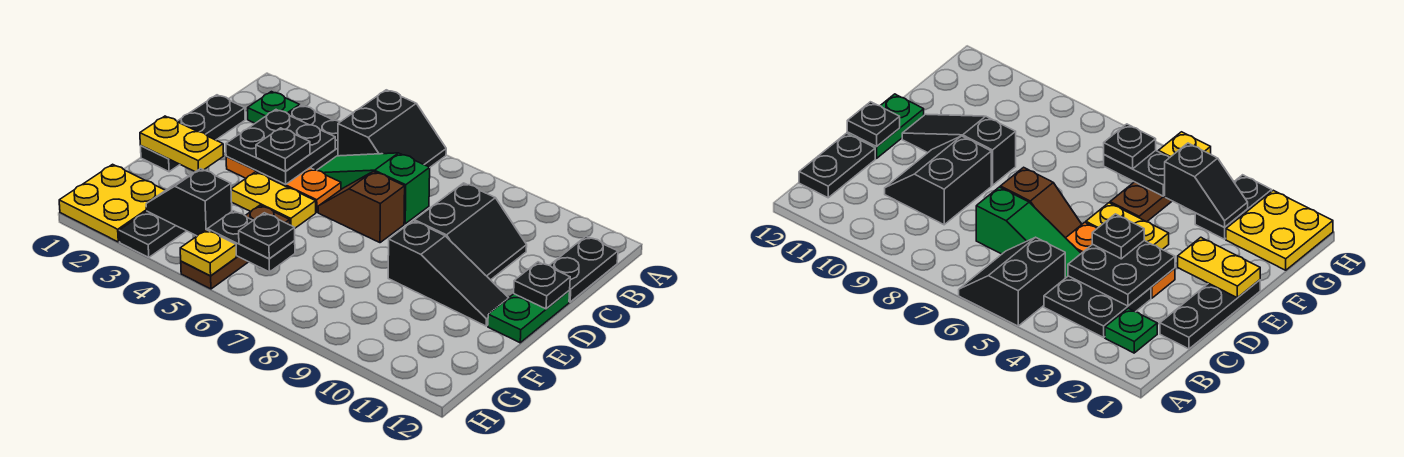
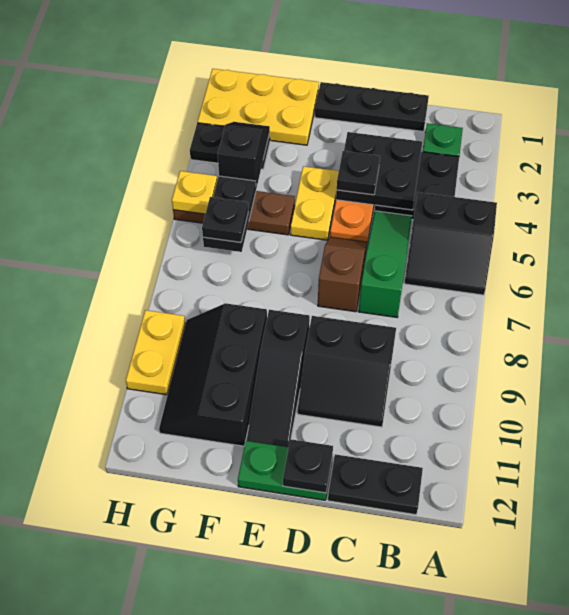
yellow 1x2 plate [140,116,223,172] -> yellow 1x2 plate moved to [126,310,185,395]
none -> black 2x3 slope [159,303,267,446]
yellow 2x2 plate [59,164,165,242] -> yellow 2x3 plate [198,69,319,145]

